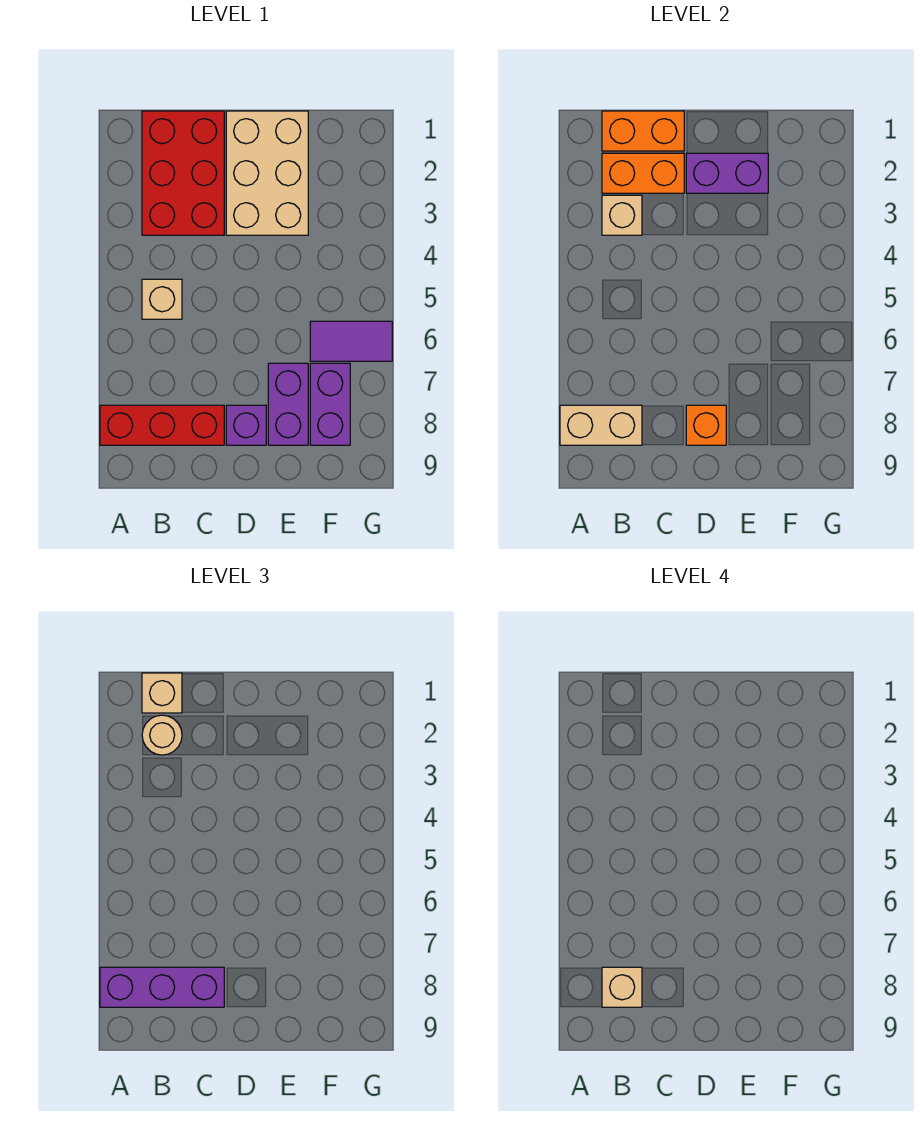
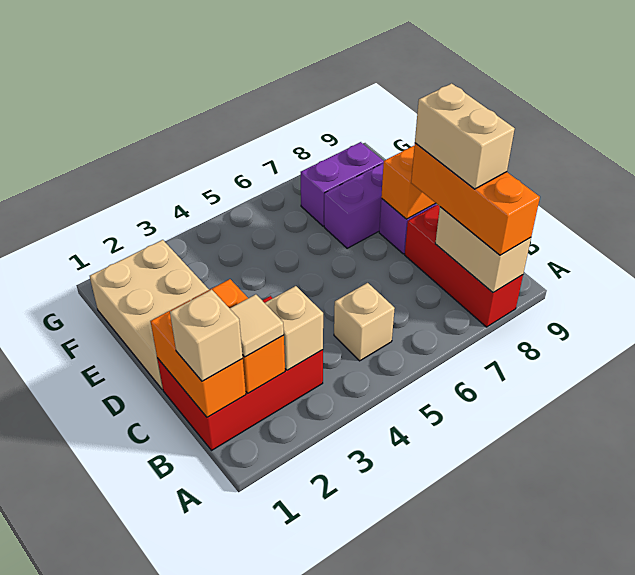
purple 1x3 brick [100,967,224,1007] -> orange 1x3 brick [411,143,540,255]
tan 1x1 round brick [142,715,182,755] -> tan 1x1 tile [230,294,284,357]
tan 1x1 brick [602,967,642,1007] -> tan 1x2 brick [415,83,515,189]
tan 2x3 brick [226,111,308,235] -> tan 2x3 brick turned to [90,240,209,390]
purple 1x2 brick [686,153,768,193] -> none
purple 1x2 tile [310,321,392,361] -> none

